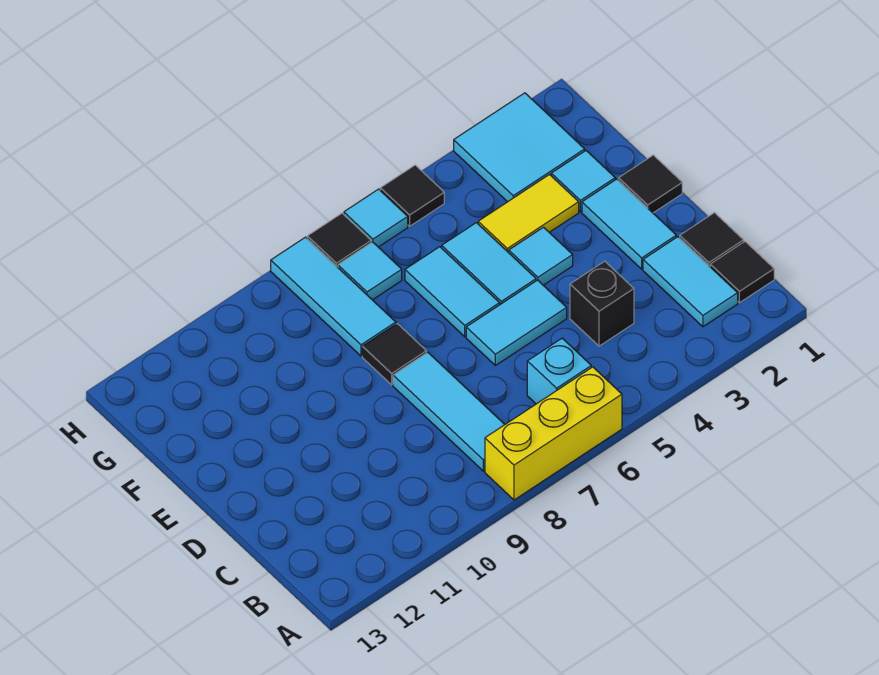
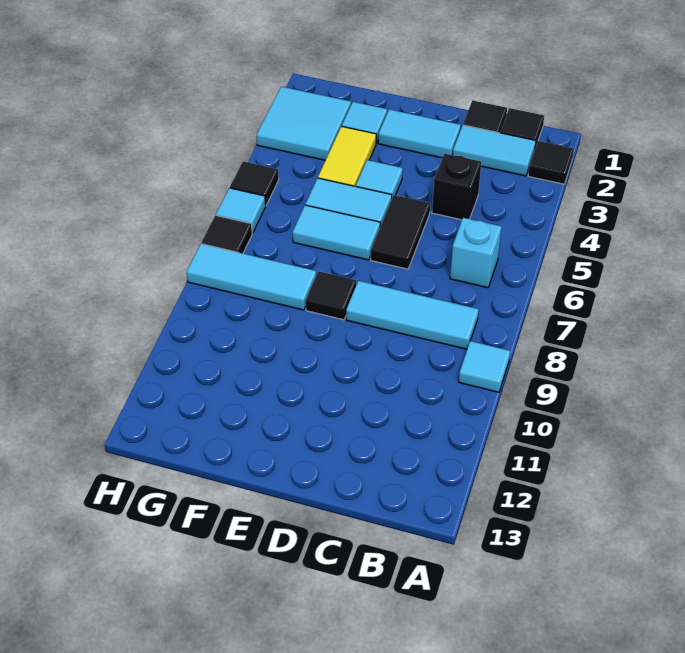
yellow 1x3 brick [485,367,622,500] -> none
cyan 1x2 tile [466,280,567,365] -> black 1x2 tile [371,195,430,269]
black 1x1 tile [618,155,682,213] -> black 1x1 tile moved to [528,141,574,184]
cyan 1x1 tile [338,242,402,300] -> cyan 1x1 tile moved to [459,341,510,392]

